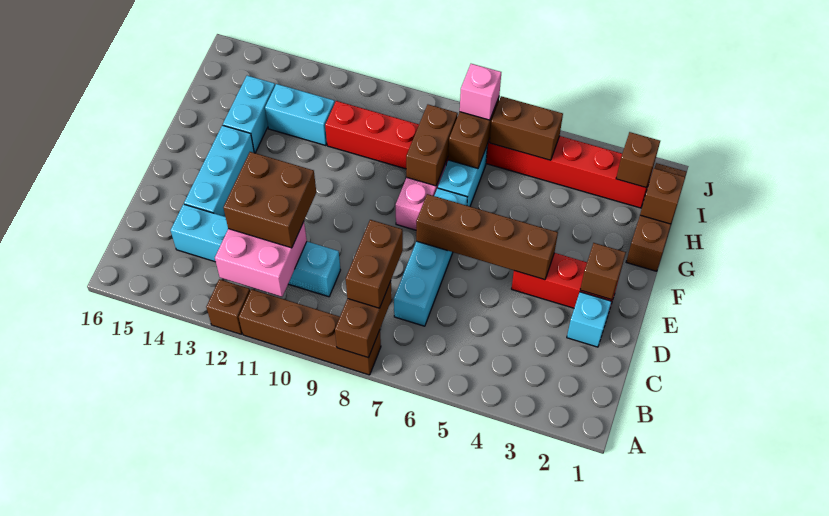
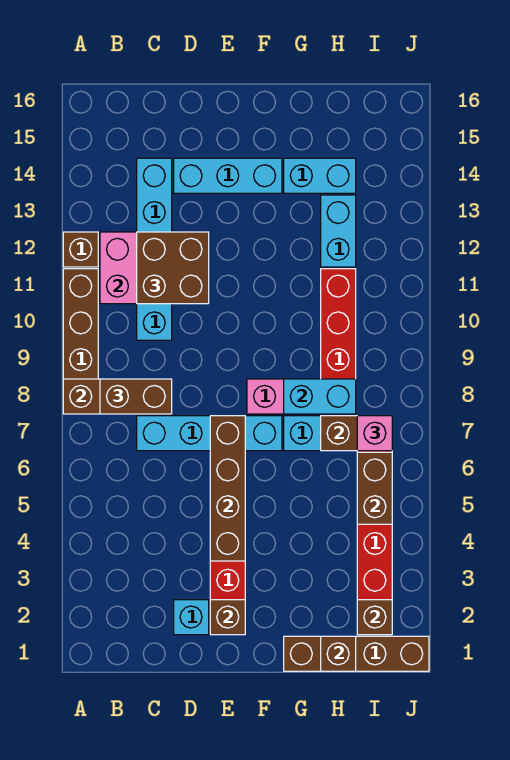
brown 1x3 brick [626,163,686,271] -> brown 1x4 brick [284,636,429,671]
brown 1x2 brick [406,105,458,186] -> cyan 1x2 brick [284,379,356,414]

